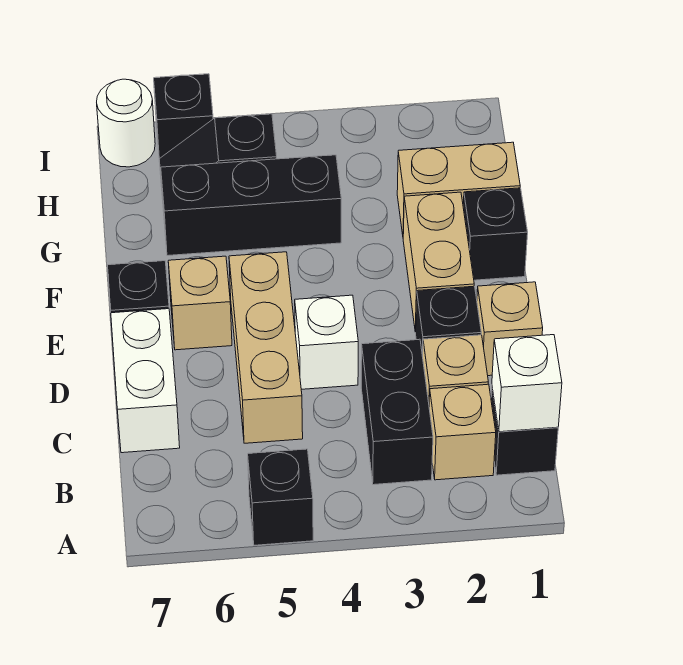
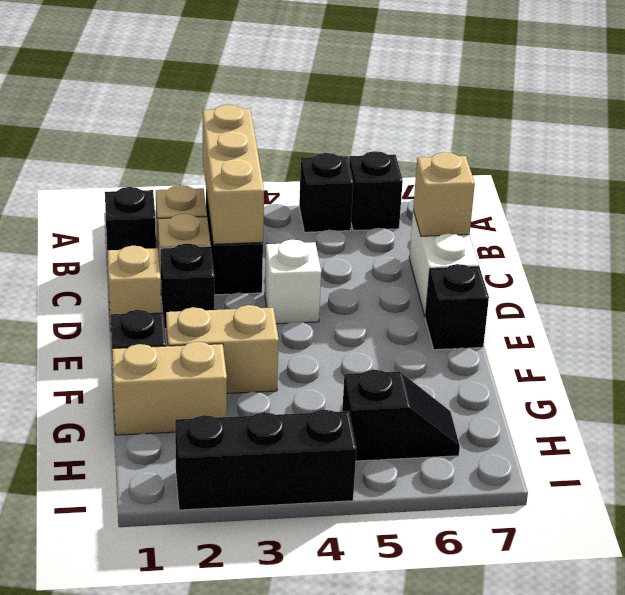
white 1x1 brick [492,335,562,432] -> none
tan 1x3 brick [229,252,303,443] -> tan 1x3 brick moved to [203,105,264,244]
tan 1x2 brick [403,192,474,332] -> tan 1x2 brick turned to [166,305,279,393]
tan 1x1 brick [168,256,232,350] -> tan 1x1 brick moved to [413,152,475,236]
black 1x3 brick [161,155,341,256] -> black 1x3 brick moved to [175,410,356,510]
black 1x1 brick [154,74,213,159] -> black 1x1 brick moved to [349,151,403,230]
white 1x1 round brick [97,79,155,167] -> none

